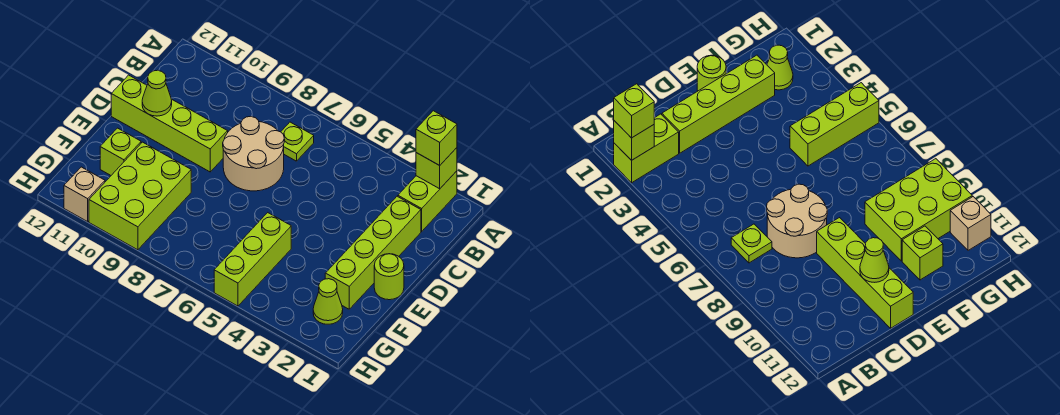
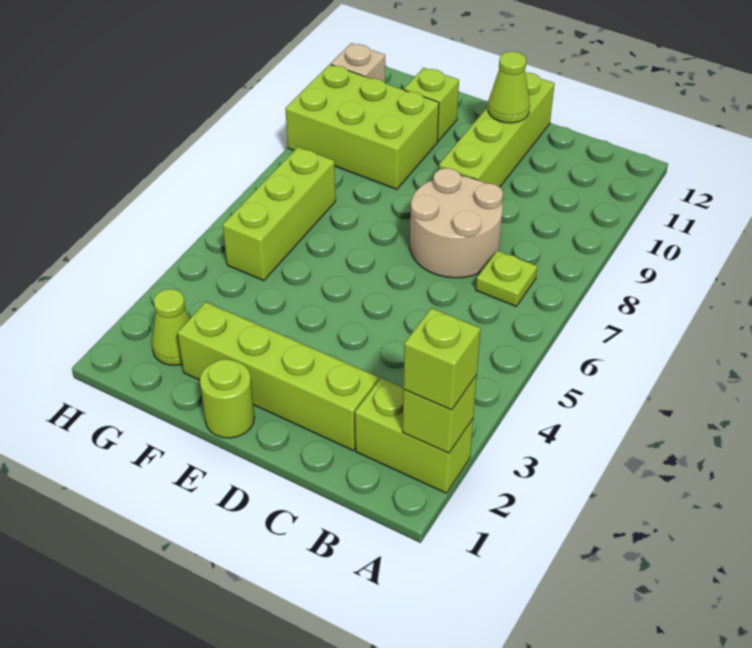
lime 1x3 brick [214,213,291,306] -> lime 1x3 brick turned to [223,147,336,281]

